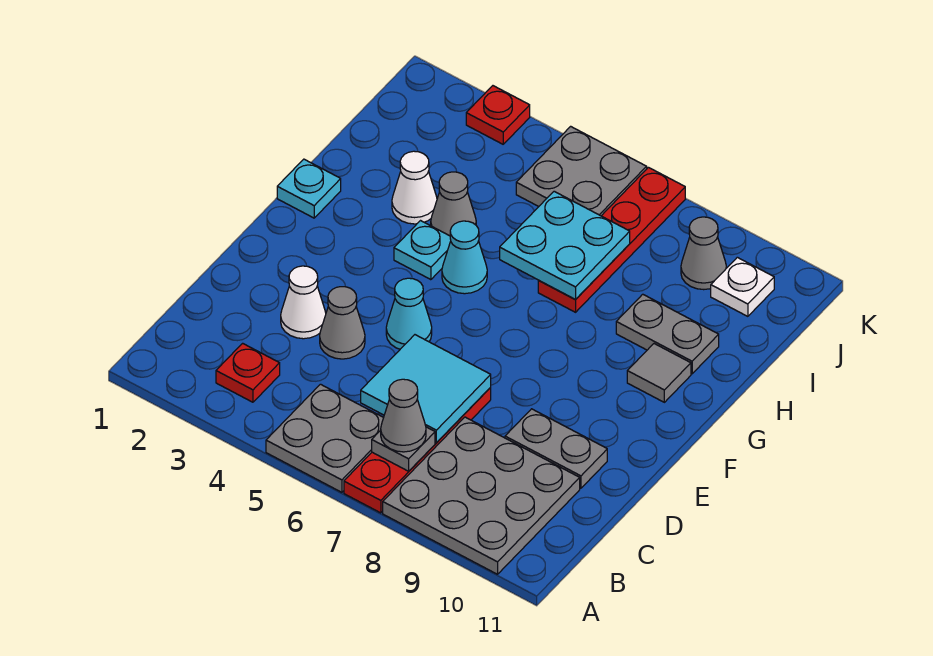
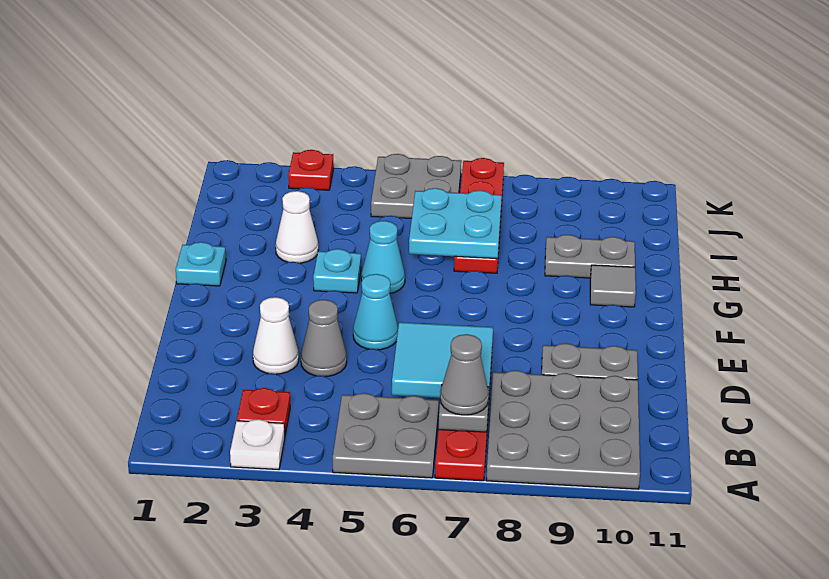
grey 1x1 cone [431,172,476,236] -> none
grey 1x1 cone [681,217,726,290] -> none
white 1x1 plate [711,257,774,316] -> white 1x1 plate moved to [230,419,285,470]

